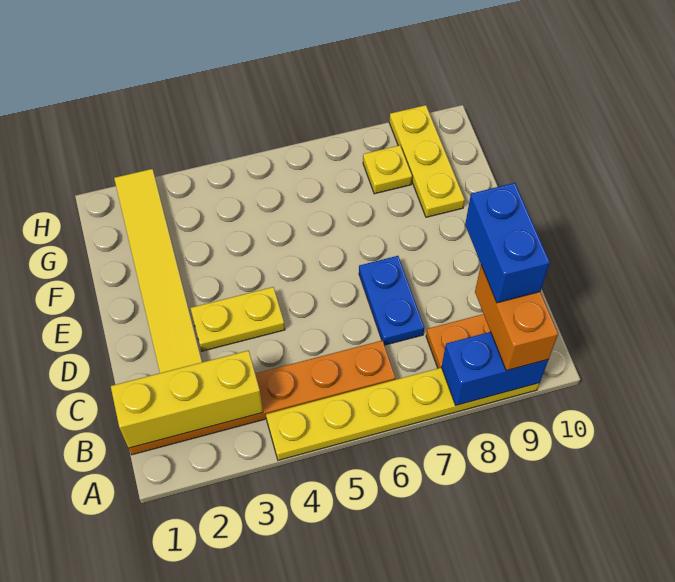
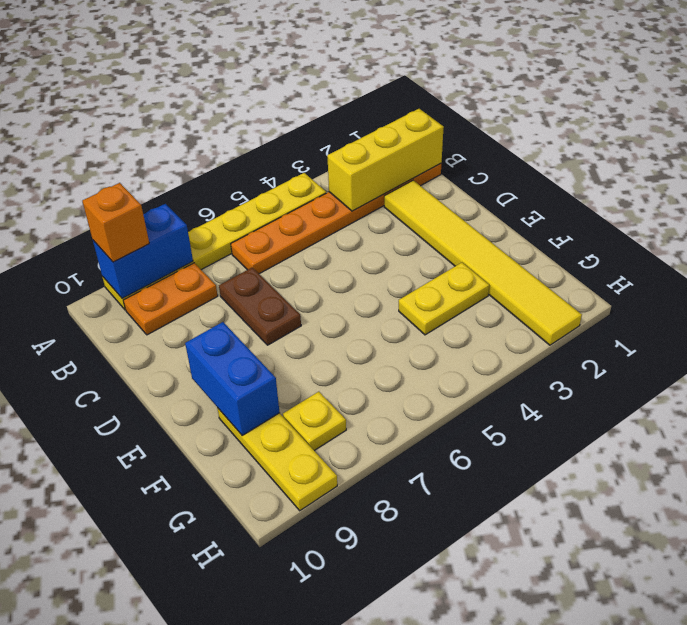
orange 1x2 brick [475,266,558,371] -> orange 1x1 brick [82,183,149,262]
blue 1x2 brick [465,183,550,303] -> blue 1x2 brick moved to [185,322,280,435]
blue 1x2 plate [359,256,424,345] -> brown 1x2 plate [219,268,301,345]
yellow 1x2 plate [191,287,285,351] -> yellow 1x2 plate moved to [399,263,489,335]

